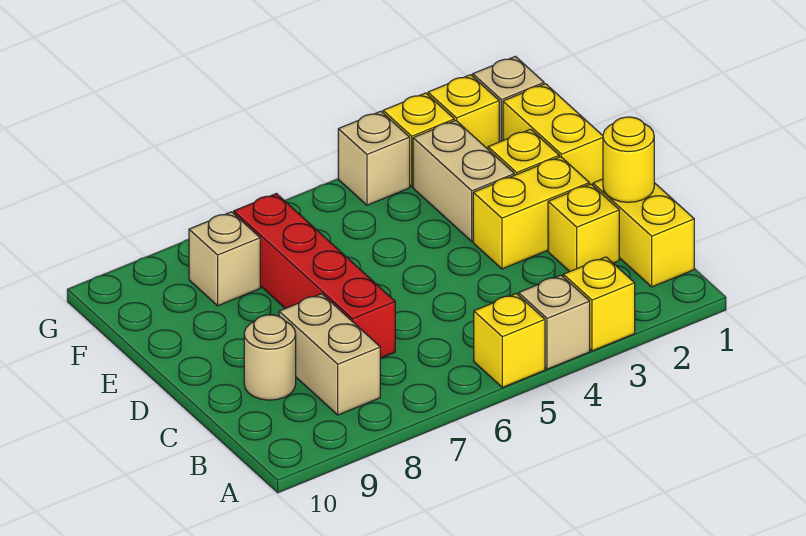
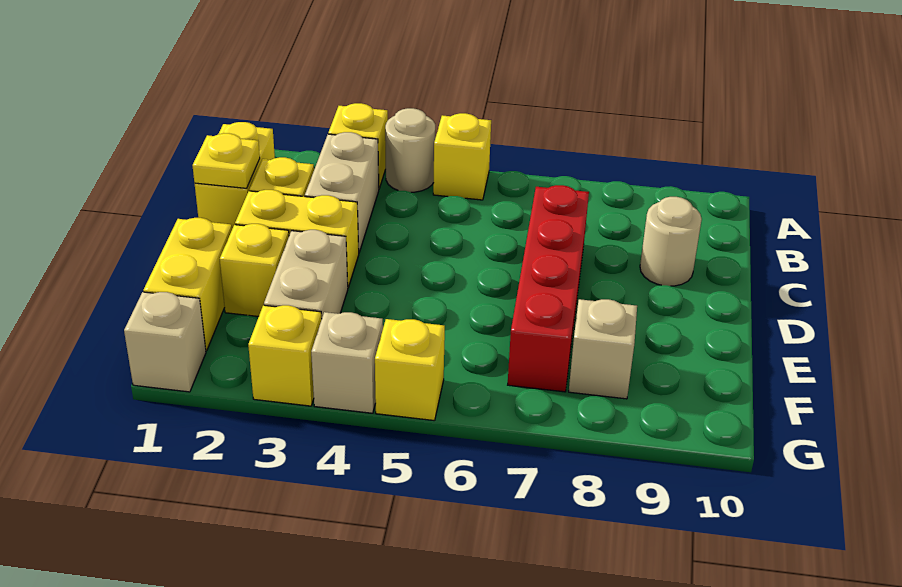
tan 1x1 brick [519,275,590,369] -> tan 1x1 round brick [385,108,435,192]
tan 1x2 brick [279,294,380,415] -> tan 1x2 brick moved to [305,132,379,252]
yellow 1x1 round brick [603,117,654,202] -> yellow 1x1 plate [192,133,260,188]
yellow 1x1 brick [428,75,499,149] -> yellow 1x1 brick moved to [375,319,445,421]

